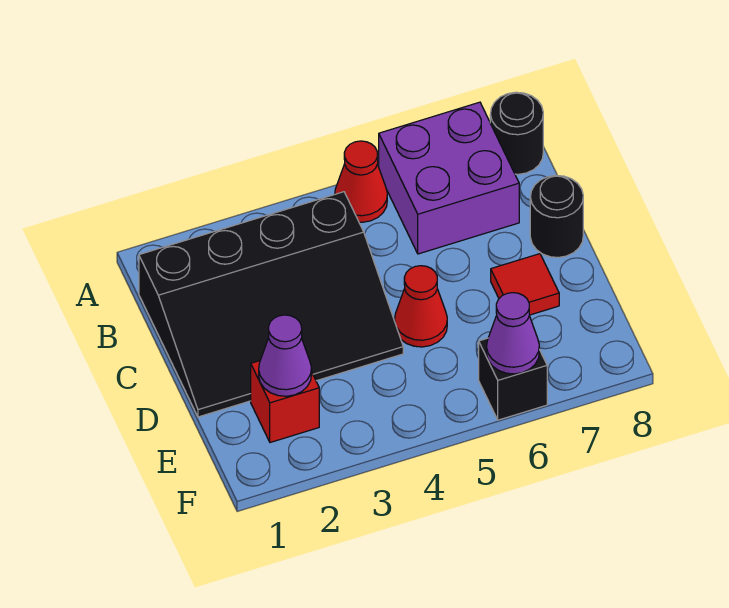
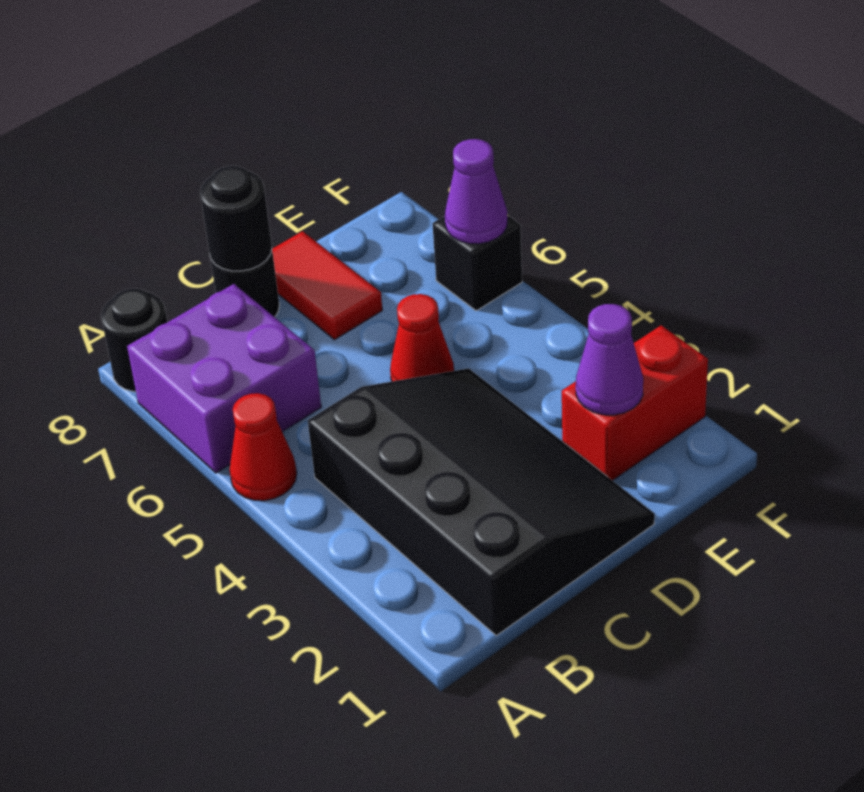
none -> black 1x1 round brick [200,166,272,271]
red 1x1 tile [491,254,559,315] -> red 1x2 tile [272,231,382,340]
red 1x1 brick [251,361,319,442] -> red 1x2 brick [562,325,708,481]

